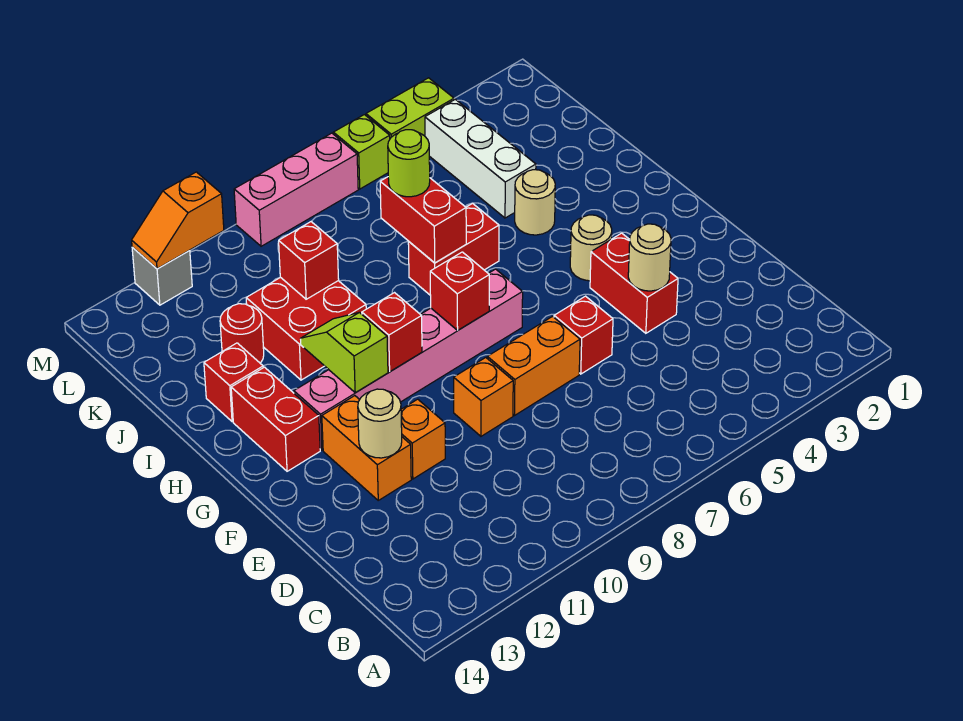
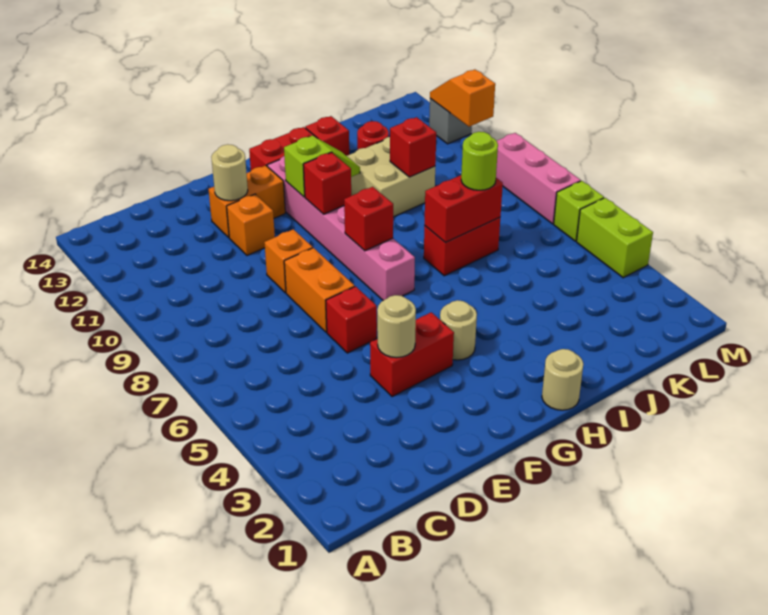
tan 1x1 round brick [515,170,555,235] -> tan 1x1 round brick moved to [542,349,583,410]
red 1x2 brick [408,204,499,296] -> red 1x2 brick turned to [424,218,500,276]
red 2x2 brick [246,277,366,380] -> tan 2x2 brick [347,137,435,217]
white 1x3 brick [425,99,536,218] -> none

